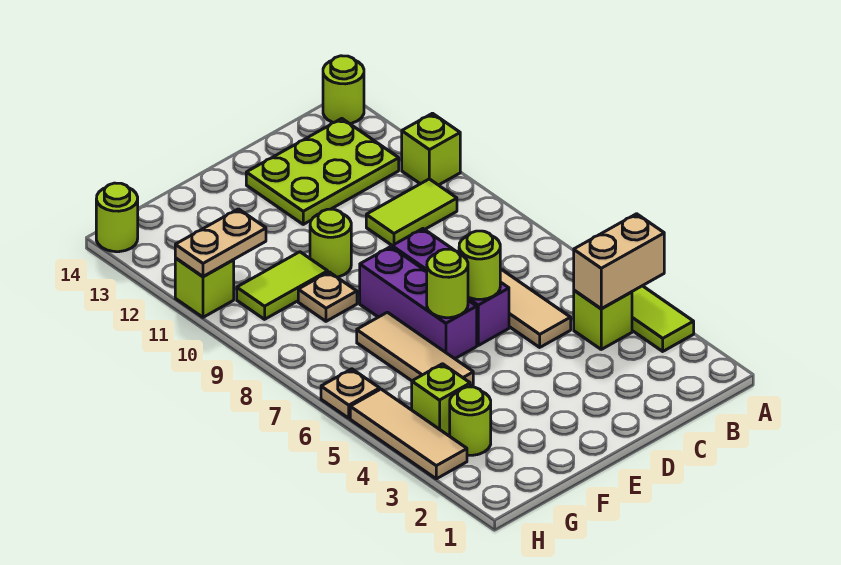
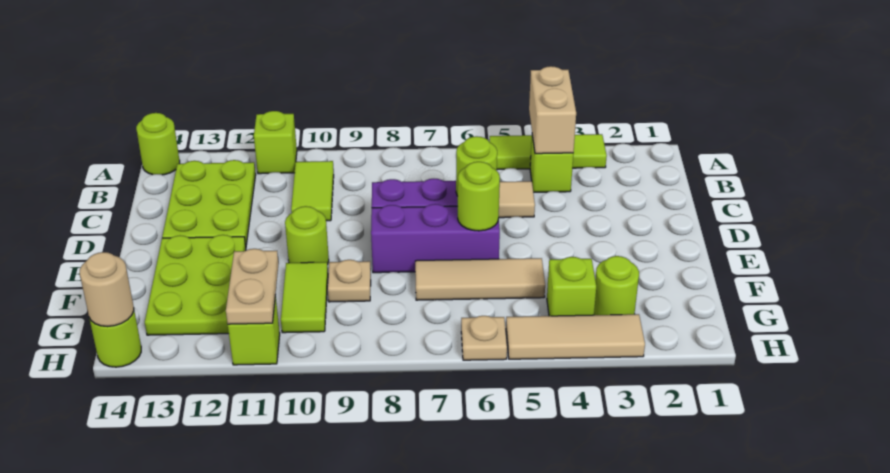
none -> lime 2x3 plate [145,235,246,335]
none -> tan 1x1 round brick [80,252,134,327]

